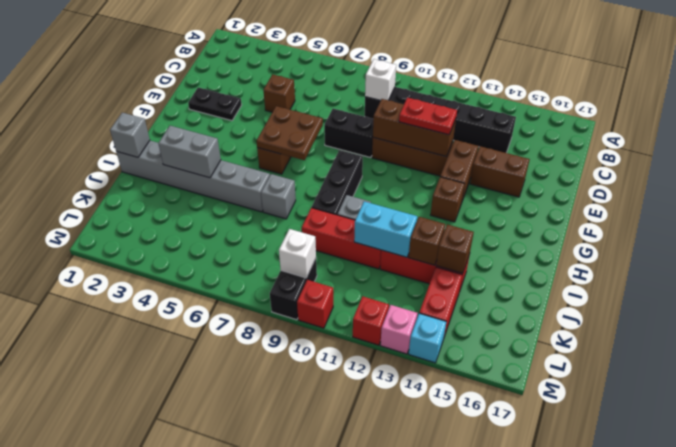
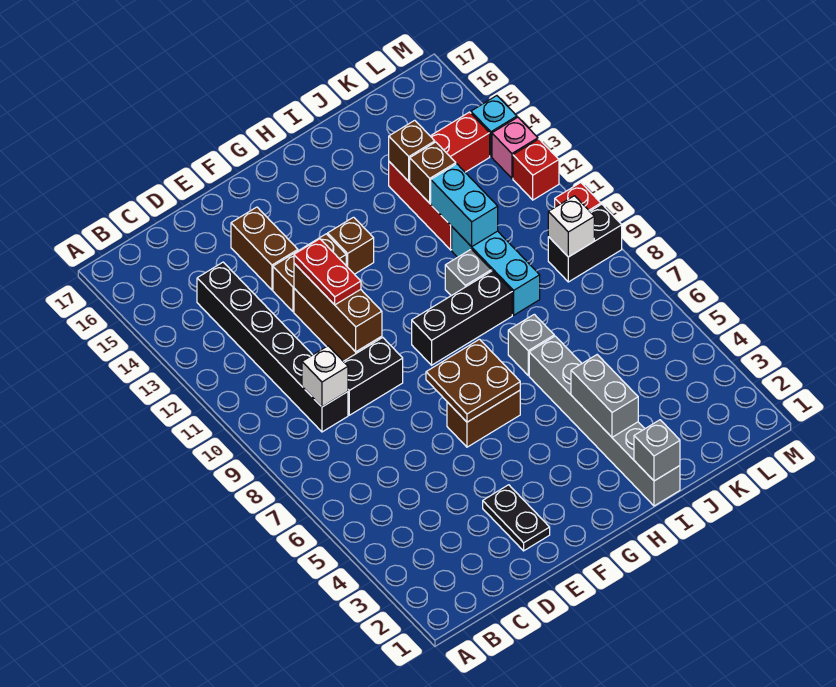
brown 1x1 brick [263,74,295,112] -> none
black 1x2 brick [324,109,373,158] -> black 1x2 brick turned to [343,338,403,415]
red 1x3 brick [302,208,381,269] -> cyan 1x3 brick [452,227,540,315]

